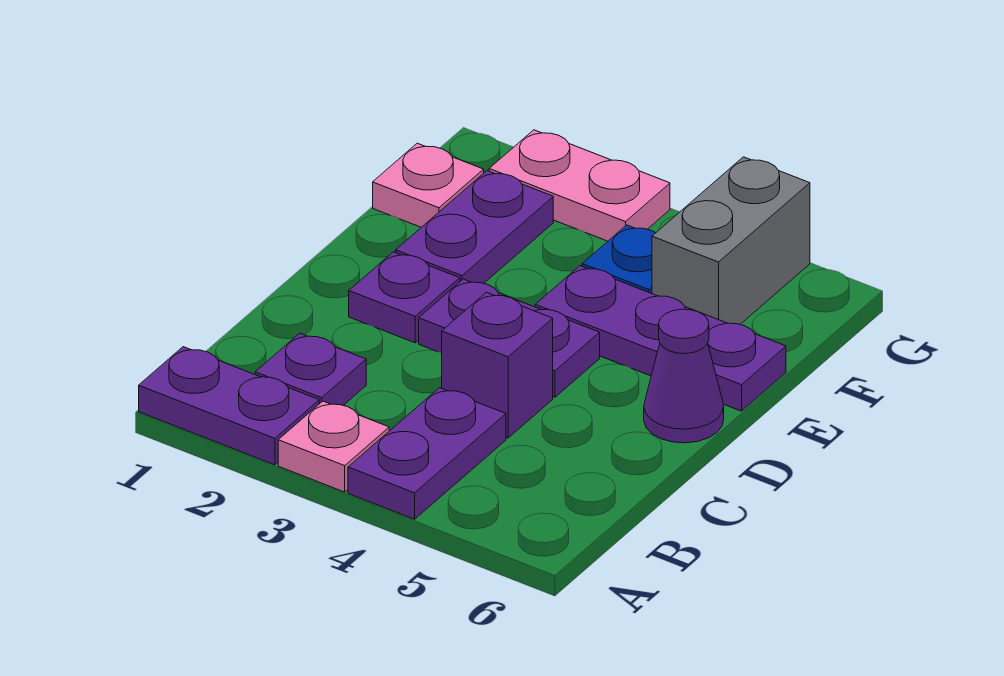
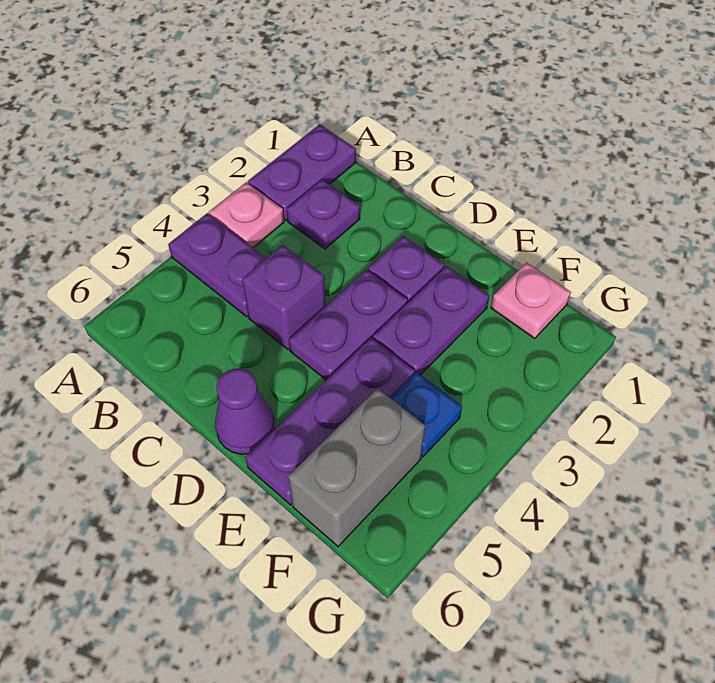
purple 1x2 plate [396,171,553,283] -> purple 1x2 plate turned to [373,266,489,375]
grey 1x2 brick [652,157,810,324] -> grey 1x2 brick turned to [288,388,425,547]
pink 1x2 plate [489,130,670,241] -> none

